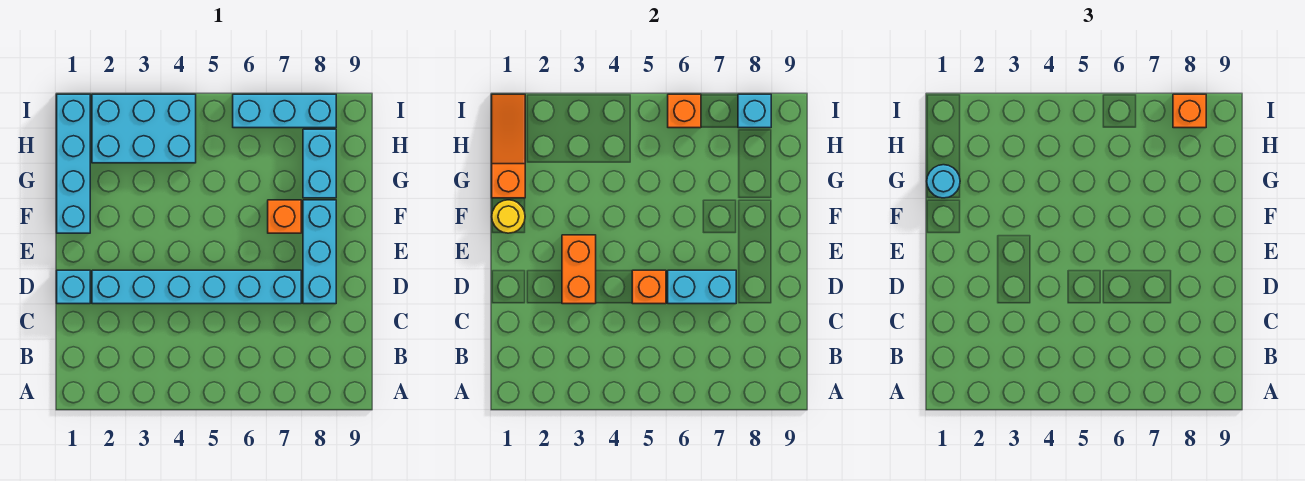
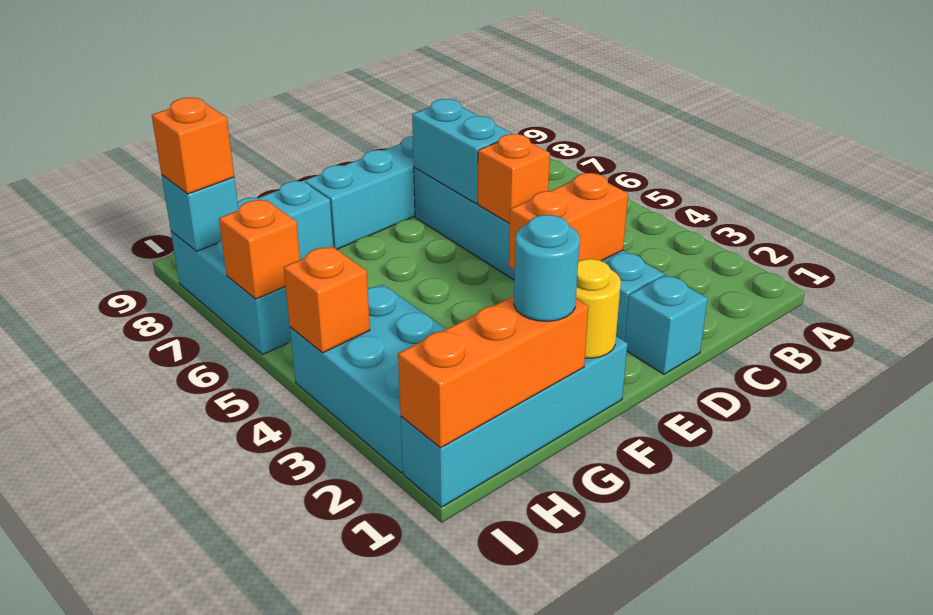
orange 1x1 brick [268,200,301,233] -> orange 1x1 brick moved to [284,247,370,353]
orange 1x3 slope [492,94,525,198] -> orange 1x3 brick [398,296,589,448]

